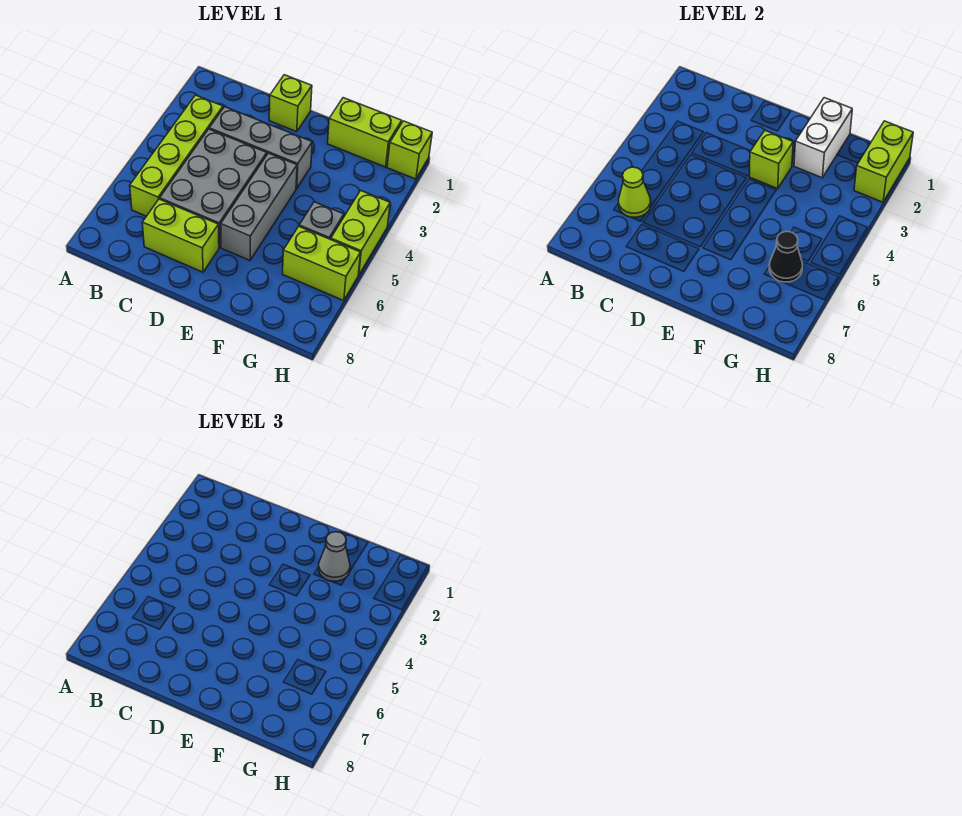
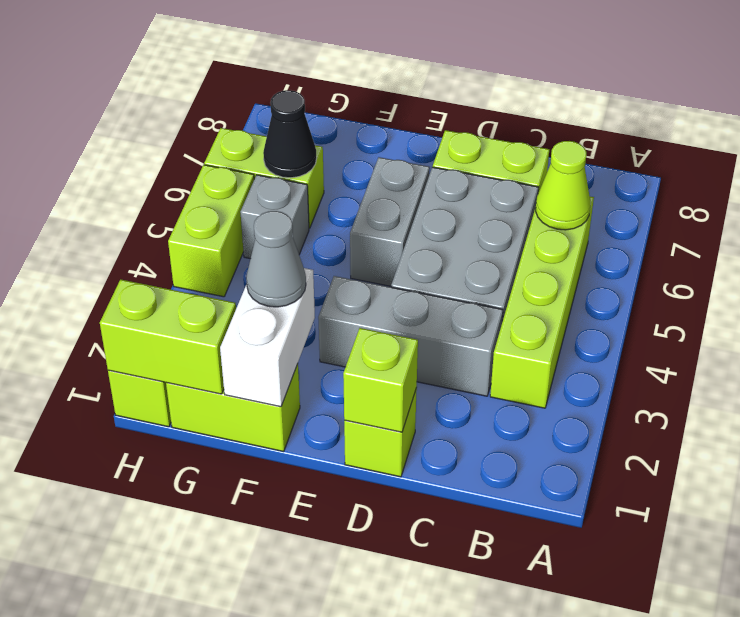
lime 1x1 brick [749,131,793,189] -> lime 1x1 brick moved to [343,328,418,432]
grey 1x3 brick [221,153,297,260] -> grey 1x2 brick [350,157,430,286]
lime 1x2 brick [854,121,913,202] -> lime 1x2 brick turned to [100,279,236,394]

